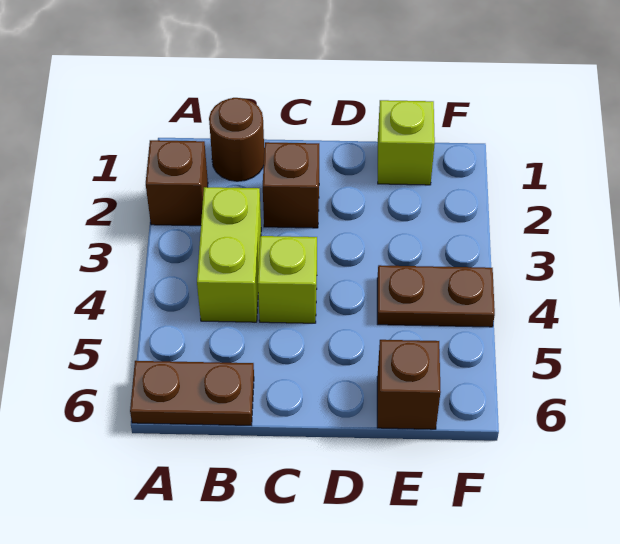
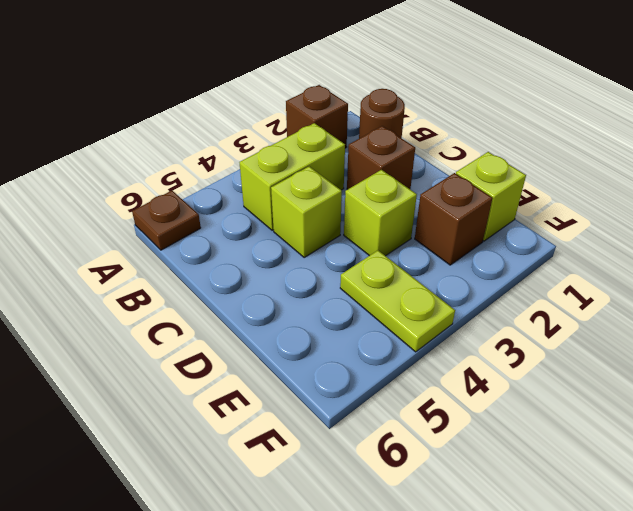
brown 1x2 plate [130,361,254,425] -> brown 1x1 plate [132,191,201,250]
none -> lime 1x1 brick [344,170,417,256]
brown 1x2 plate [377,265,495,327] -> lime 1x2 plate [340,250,455,352]
brown 1x1 brick [377,340,441,429] -> brown 1x1 brick moved to [415,173,493,265]

